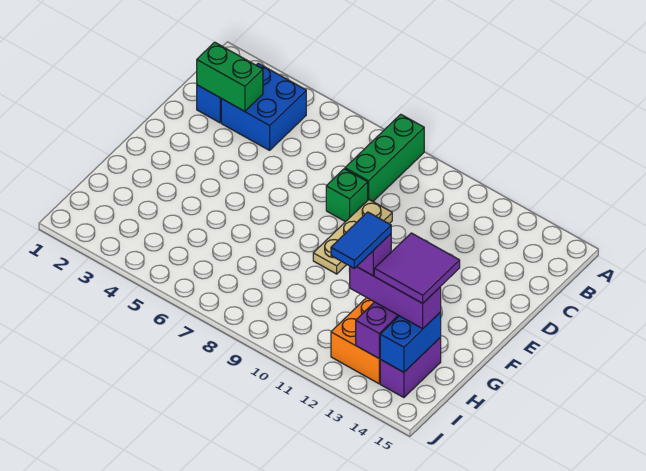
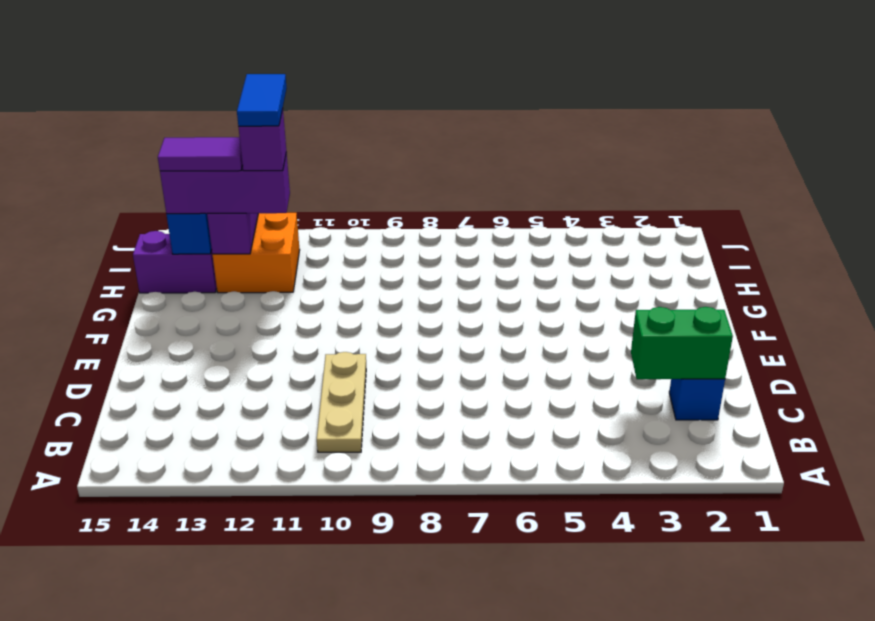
green 1x3 brick [345,114,424,201] -> none
blue 2x2 brick [221,63,306,150] -> none
green 1x1 brick [326,169,368,222] -> none
tan 1x3 plate [313,200,392,274] -> tan 1x3 plate moved to [317,352,366,452]
purple 2x2 tile [374,233,460,303] -> purple 1x2 tile [158,137,243,171]
purple 1x2 brick [380,337,441,398] -> purple 1x2 brick turned to [133,231,217,293]

